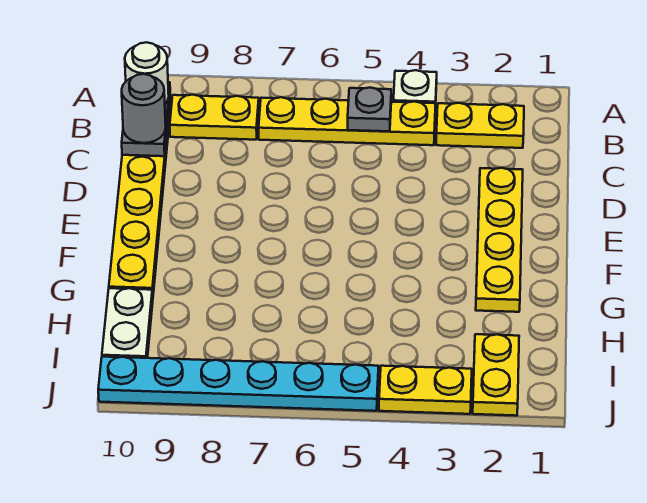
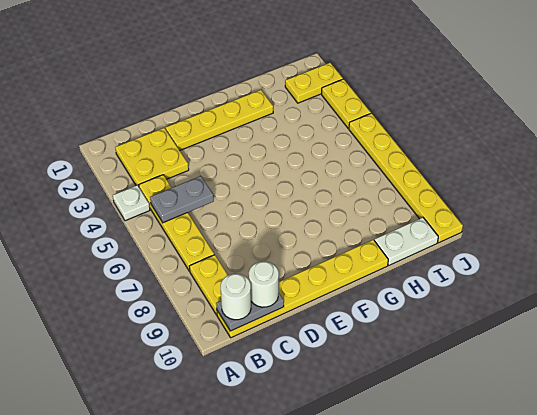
yellow 1x2 plate [436,103,524,148] -> yellow 2x2 plate [115,128,189,187]
grey 1x1 plate [348,88,391,131] -> grey 1x2 plate [150,176,214,223]
grey 1x1 round brick [122,74,166,143] -> white 1x1 round brick [249,261,279,307]
cyan 1x6 plate [98,357,379,411] -> yellow 1x6 plate [349,113,463,243]

